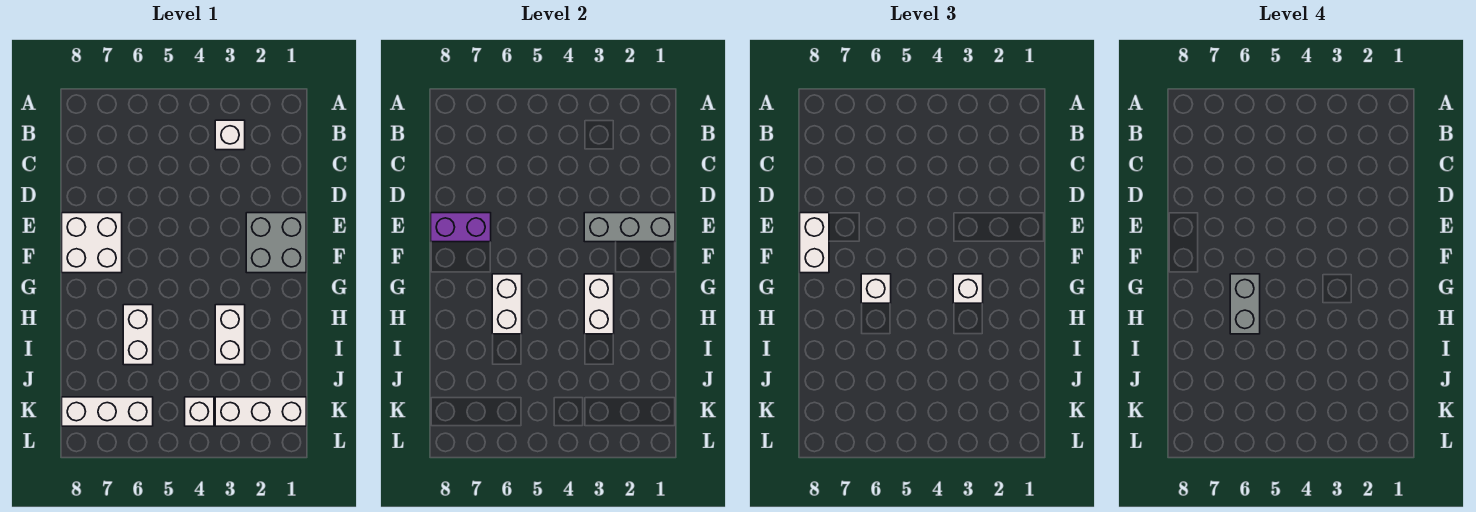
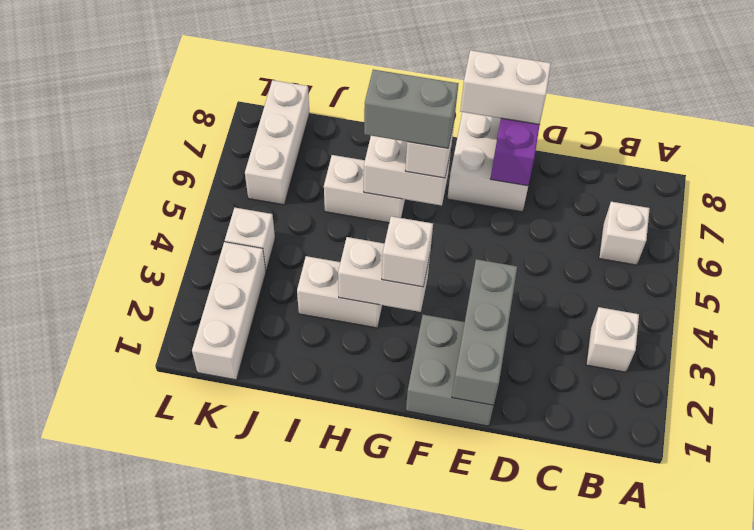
none -> white 1x1 brick [599,202,650,265]

